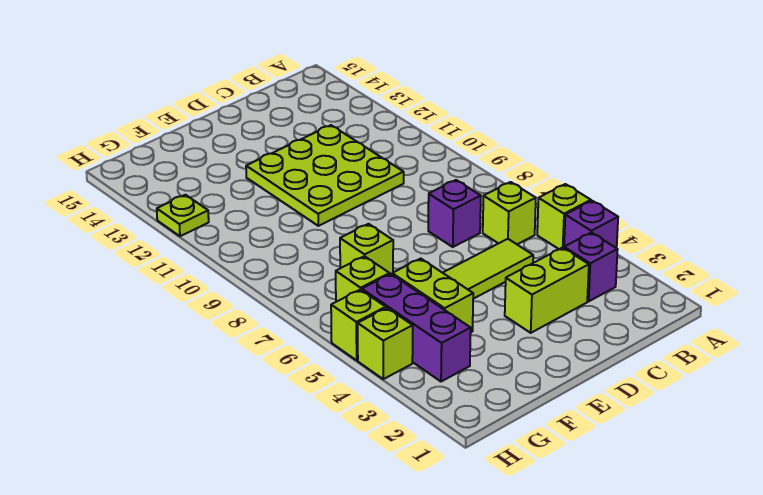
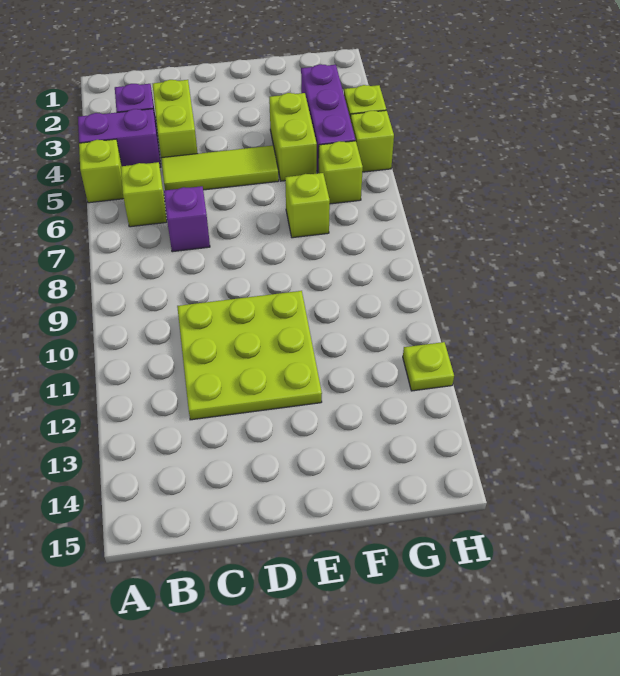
purple 1x1 brick [564,201,618,248] -> purple 1x2 brick [78,109,161,167]
lime 1x2 brick [505,248,589,333] -> lime 1x2 brick turned to [153,80,198,158]

